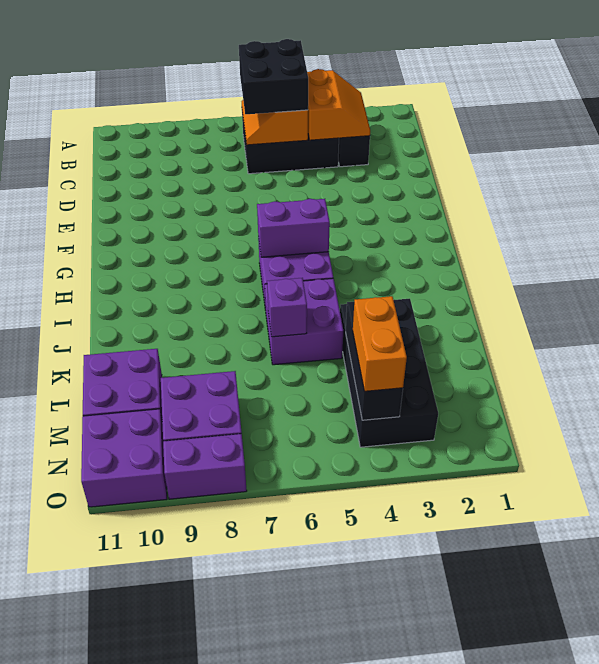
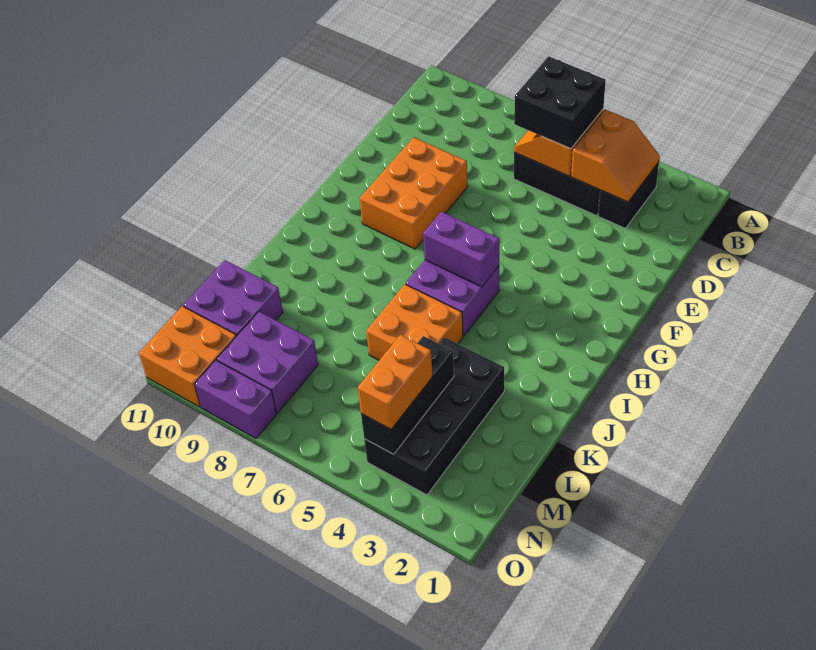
none -> orange 2x3 brick [360,137,467,249]
purple 2x2 brick [265,278,343,365] -> orange 2x2 brick [366,284,463,360]
purple 1x1 brick [267,278,307,337] -> none
purple 2x2 brick [81,409,167,507] -> orange 2x2 brick [139,306,236,407]

